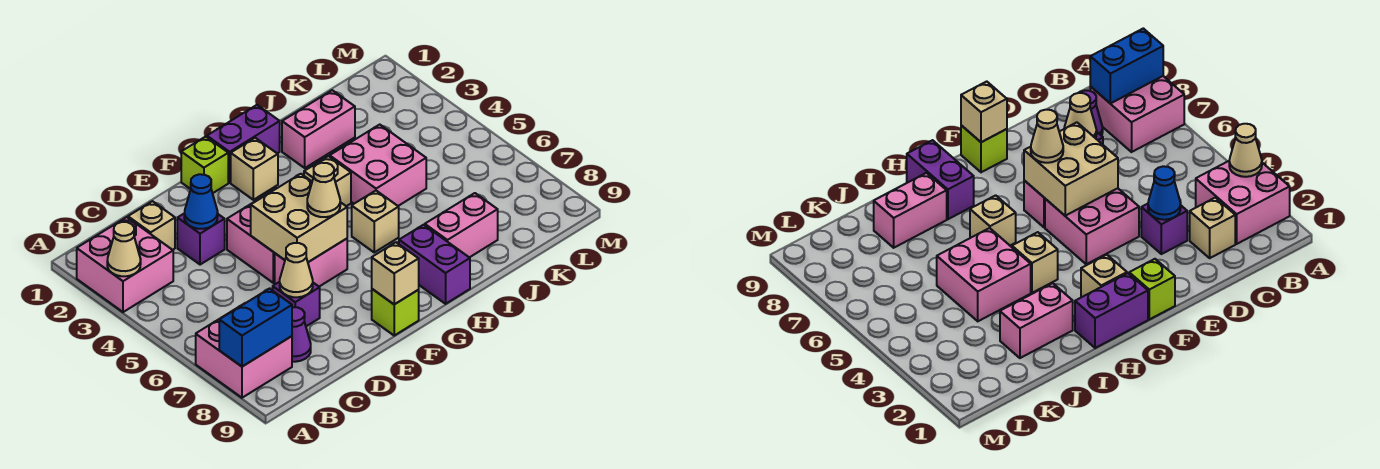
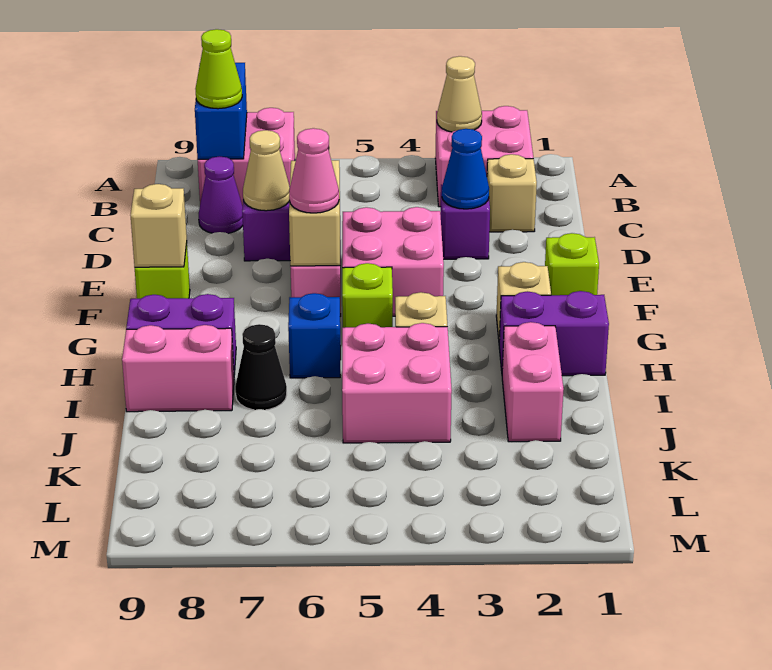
none -> lime 1x1 cone [195,29,242,109]
tan 2x2 brick [251,174,347,262] -> tan 1x2 brick [289,160,340,266]
tan 1x1 cone [307,163,340,217] -> pink 1x1 cone [289,128,339,213]
purple 1x2 brick [207,105,280,183] -> purple 1x2 brick turned to [499,291,609,376]
none -> lime 1x1 brick [342,263,393,328]
tan 1x1 brick [352,191,399,252] -> blue 1x1 brick [288,293,341,378]
none -> black 1x1 cone [235,324,287,410]
pink 1x2 brick [425,193,498,257] -> pink 1x2 brick turned to [122,325,234,412]

